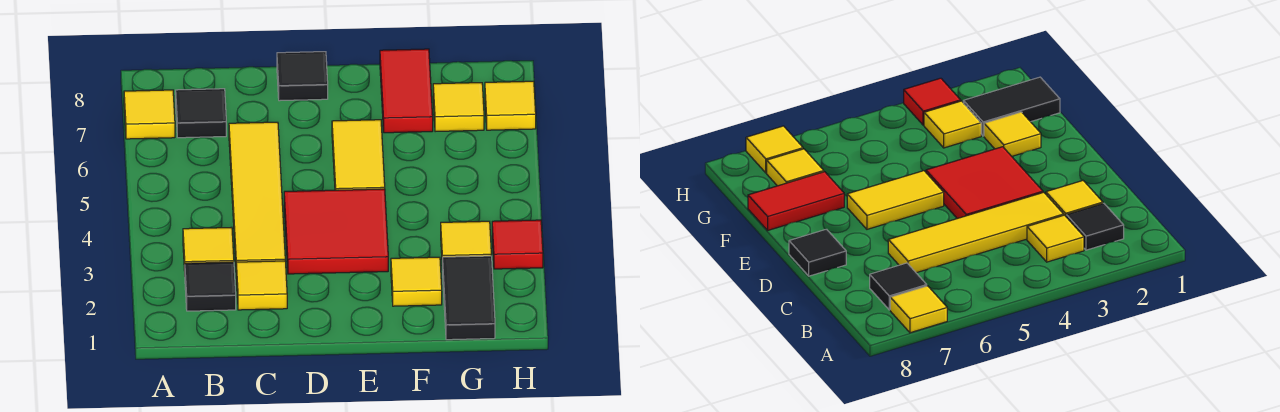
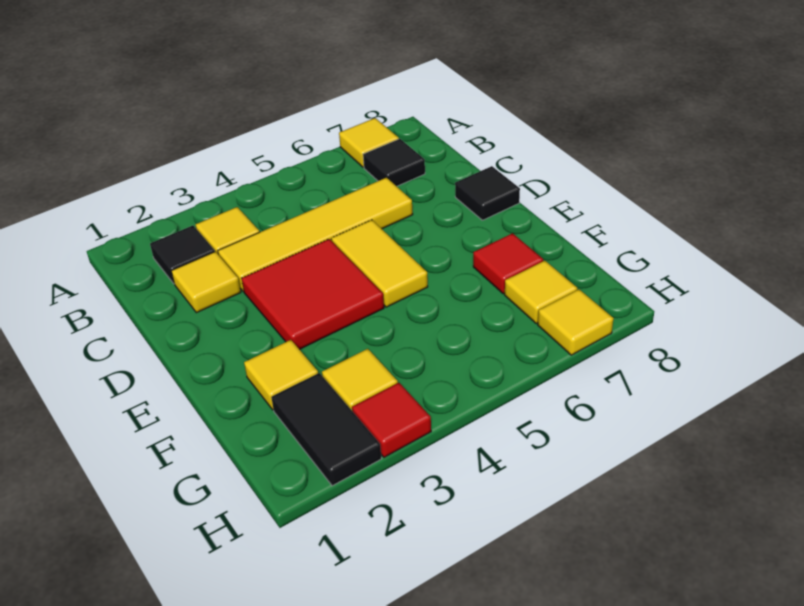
yellow 1x2 tile [332,120,385,190] -> yellow 1x2 tile turned to [331,220,428,307]
red 1x2 tile [380,49,433,133] -> red 1x1 tile [473,233,543,294]
black 1x2 tile [443,256,495,340] -> black 1x2 tile turned to [271,373,381,486]

